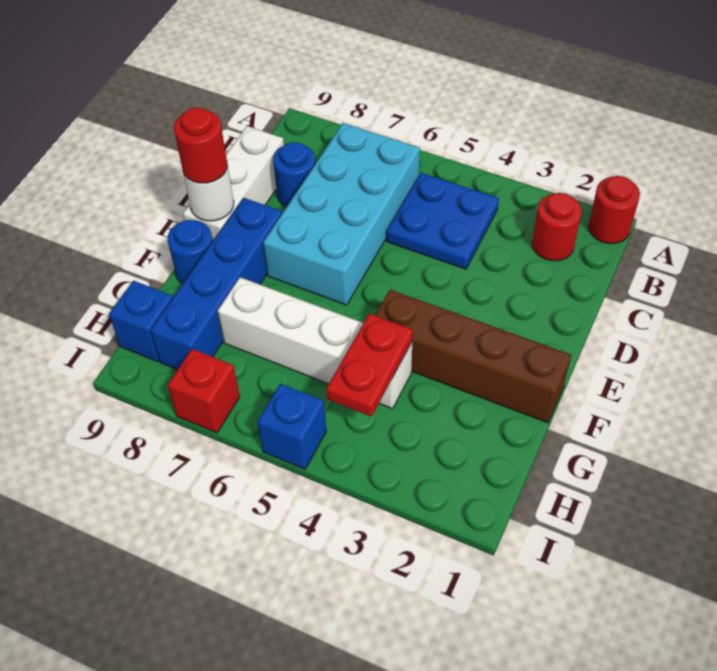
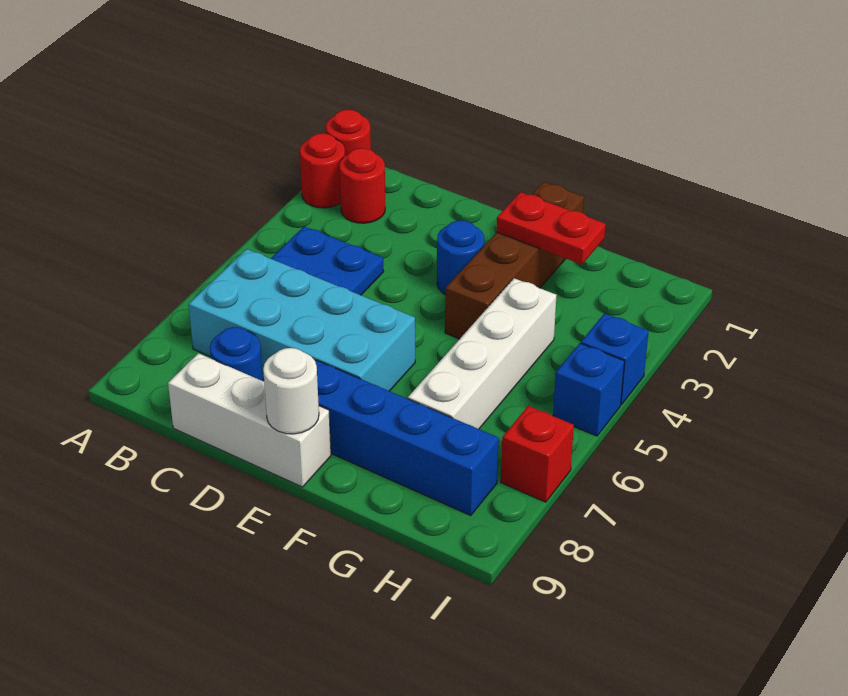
red 1x1 round brick [174,108,227,183] -> red 1x1 round brick moved to [300,133,345,208]
blue 1x1 round brick [167,220,213,284] -> blue 1x1 round brick moved to [437,220,484,294]
red 1x2 plate [326,314,413,417] -> red 1x2 plate moved to [496,192,606,264]
blue 1x1 brick [109,281,173,362] -> blue 1x1 brick moved to [581,313,649,405]

